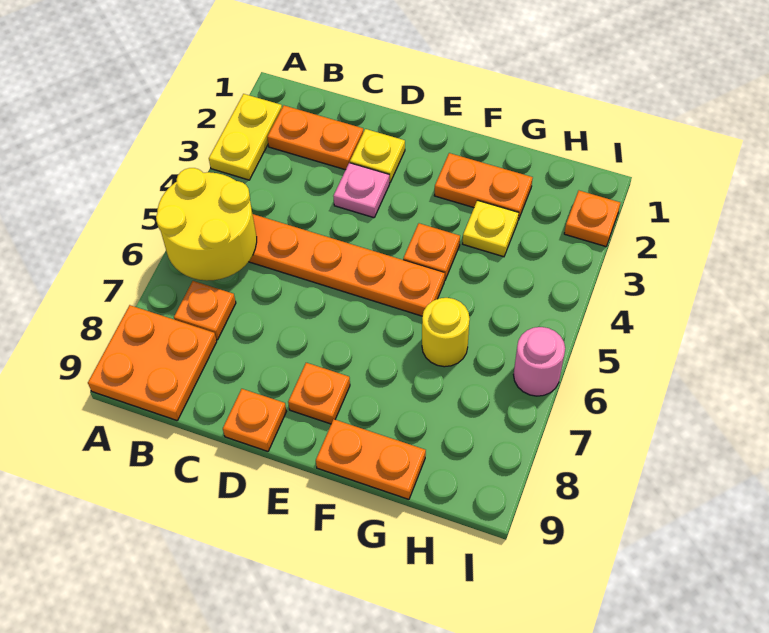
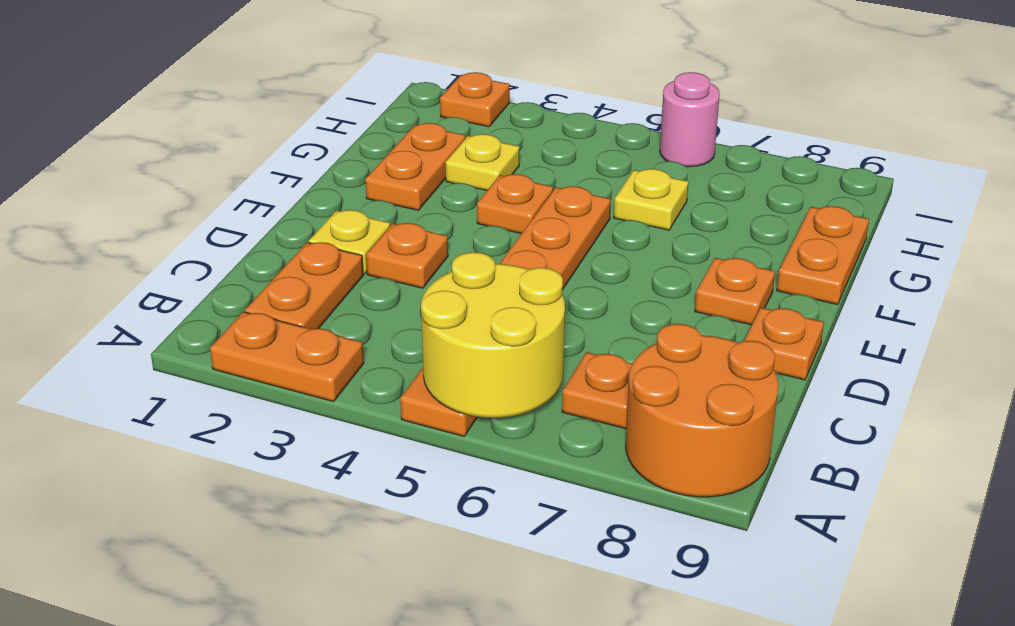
yellow 1x2 plate [209,94,282,180] -> orange 1x2 plate [210,312,364,402]
orange 2x2 plate [88,305,217,420] -> orange 2x2 round brick [626,324,778,497]
pink 1x1 plate [333,163,390,218] -> orange 1x1 plate [366,223,448,288]
yellow 1x1 round brick [422,298,470,367] -> yellow 1x1 plate [614,169,688,230]

